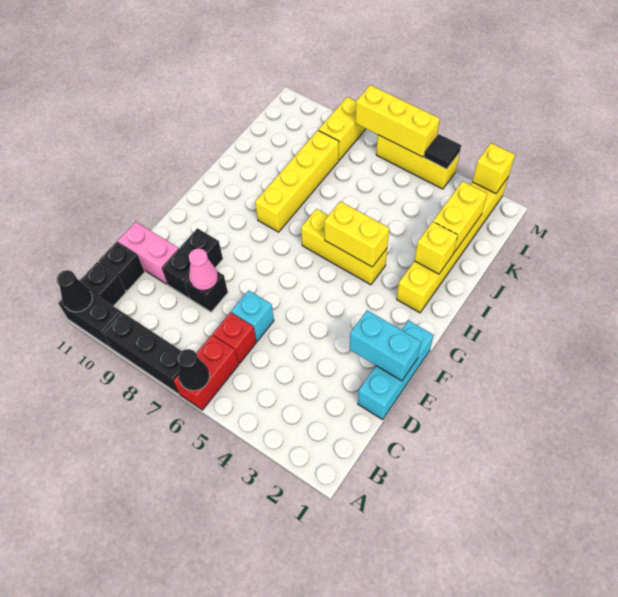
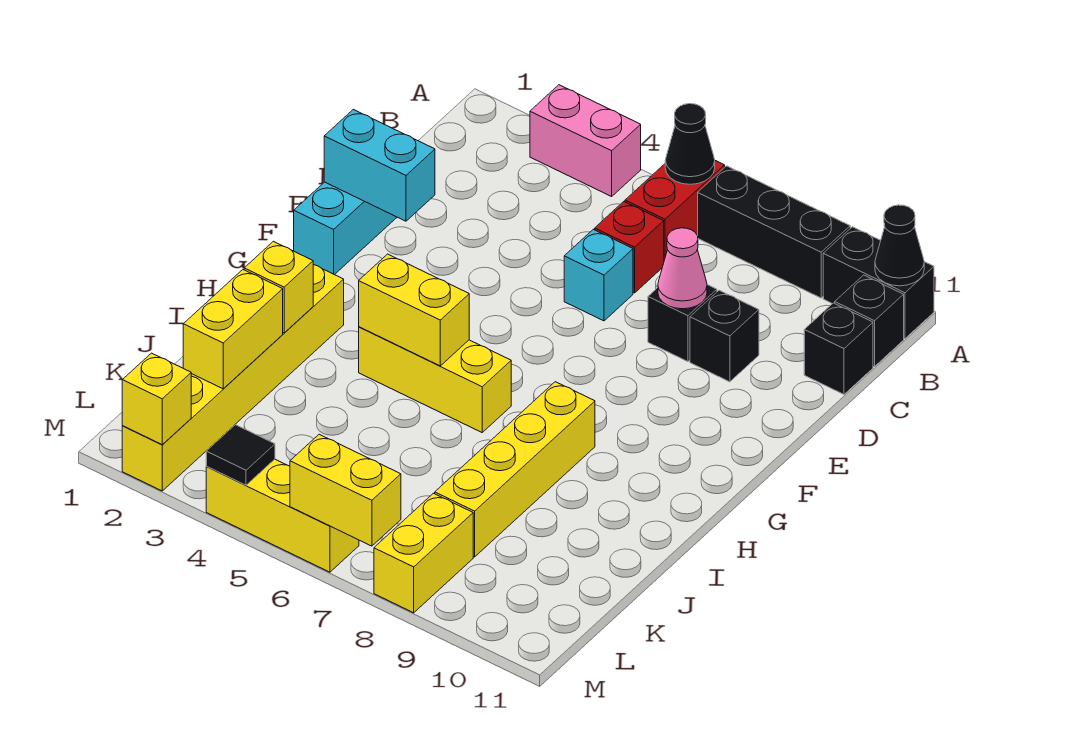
black 1x2 brick [162,228,223,298] -> black 1x1 brick [690,290,759,382]
pink 1x2 brick [118,222,179,284] -> pink 1x2 brick moved to [530,85,641,196]
yellow 1x3 brick [355,85,440,157] -> yellow 1x2 brick [290,434,401,546]

